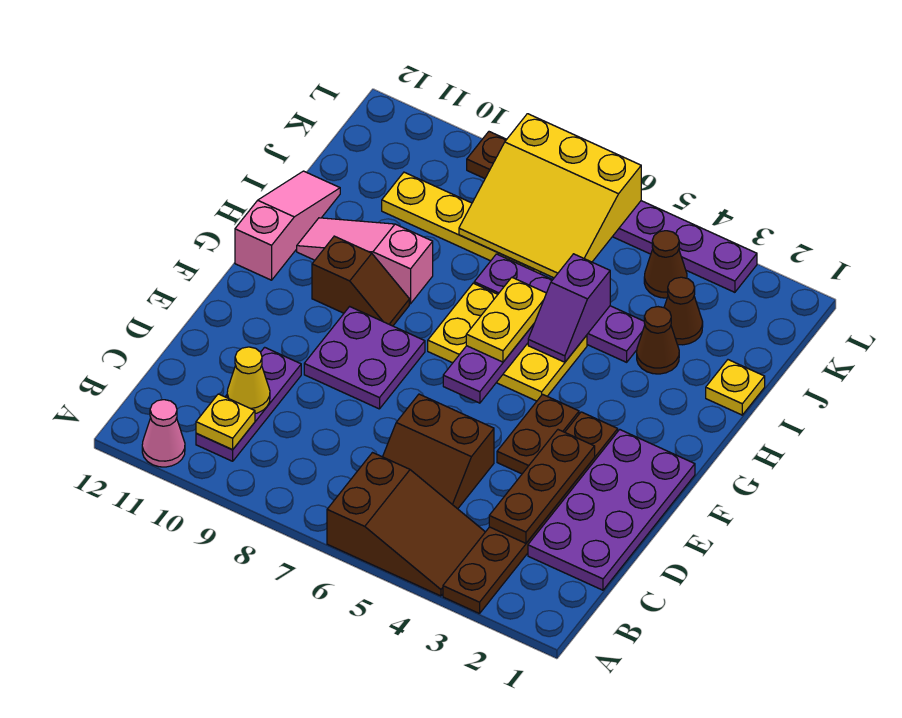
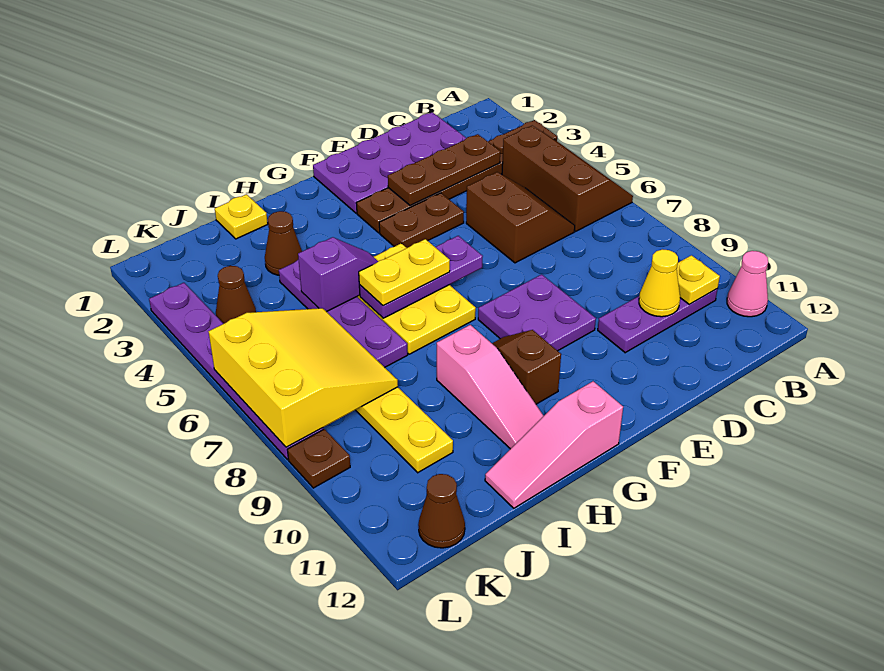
brown 2x3 slope [327,453,485,596] -> brown 2x3 slope turned to [502,126,633,231]
brown 1x1 cone [664,277,703,345] -> brown 1x1 cone moved to [418,474,465,548]

